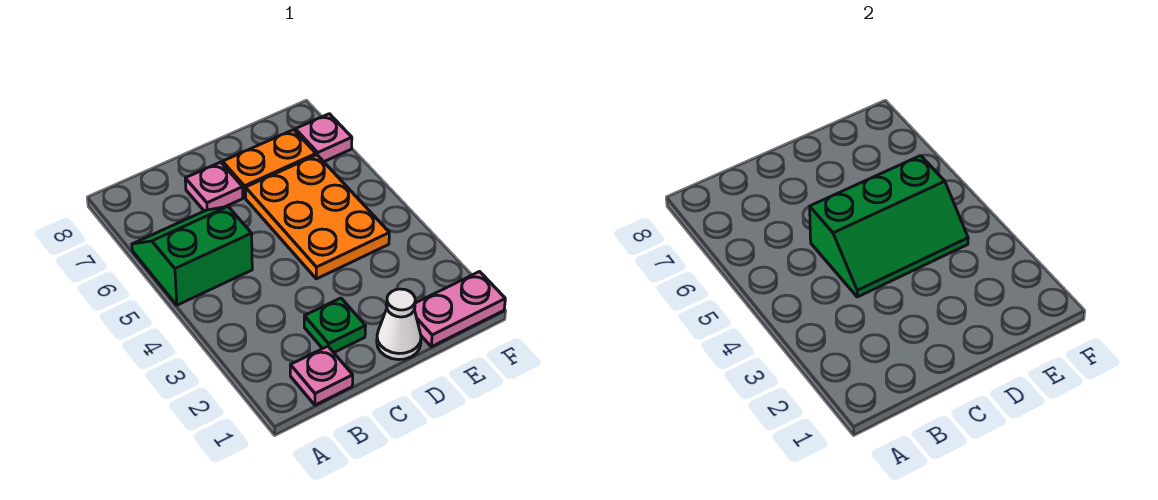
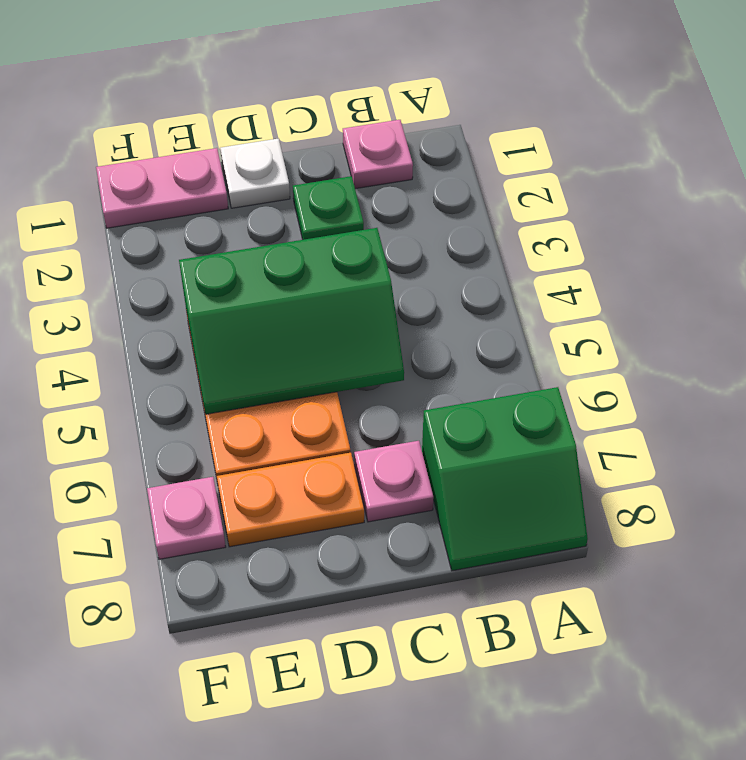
green 2x2 slope [132,206,252,305] -> green 2x2 slope moved to [422,387,588,571]
green 2x3 slope [810,156,968,297] -> green 2x3 slope turned to [179,228,404,414]
white 1x1 cone [377,289,421,360] -> white 1x1 plate [220,139,290,208]

